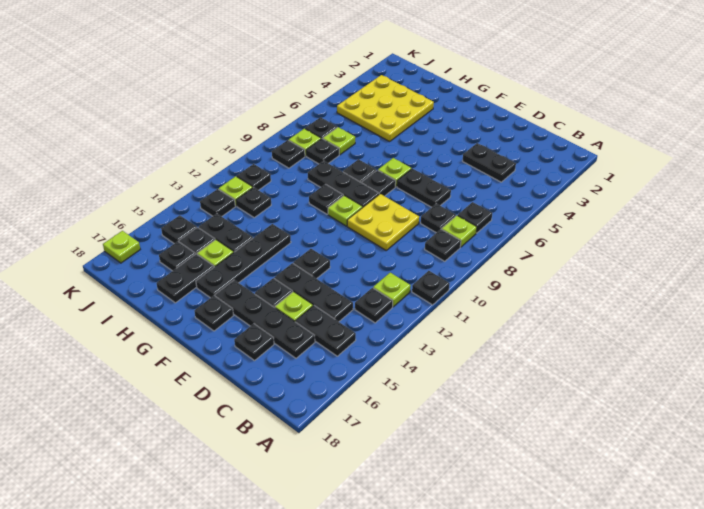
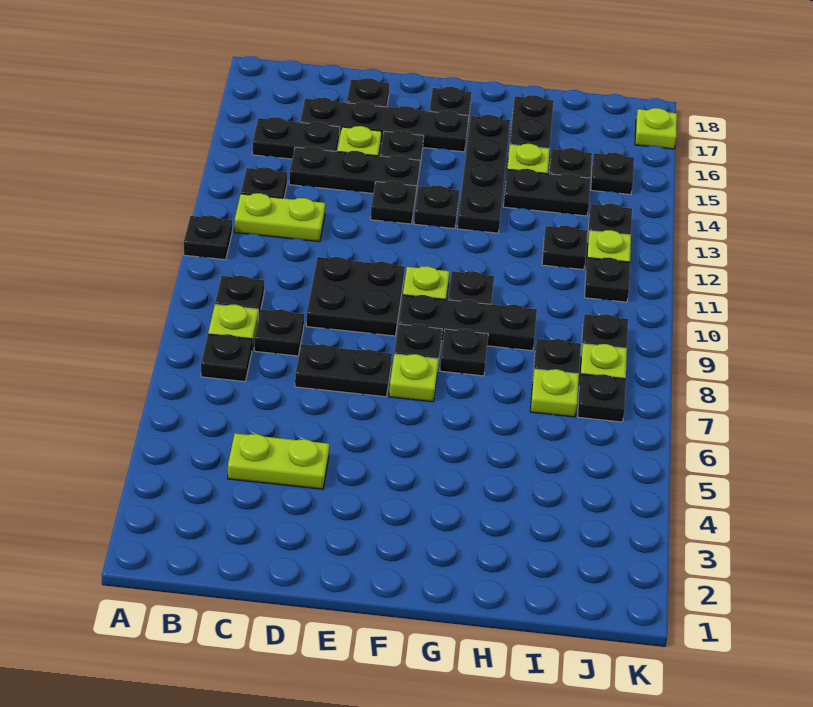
lime 1x1 plate [373,273,411,307] -> lime 1x2 plate [234,193,325,242]
black 1x2 plate [463,143,516,182] -> lime 1x2 plate [228,433,329,489]
yellow 2x2 plate [347,194,419,250] -> black 2x2 plate [306,257,405,336]
yellow 3x3 plate [337,75,434,142] -> none
black 1x1 plate [159,241,195,271] -> black 1x1 plate moved to [414,185,459,229]

